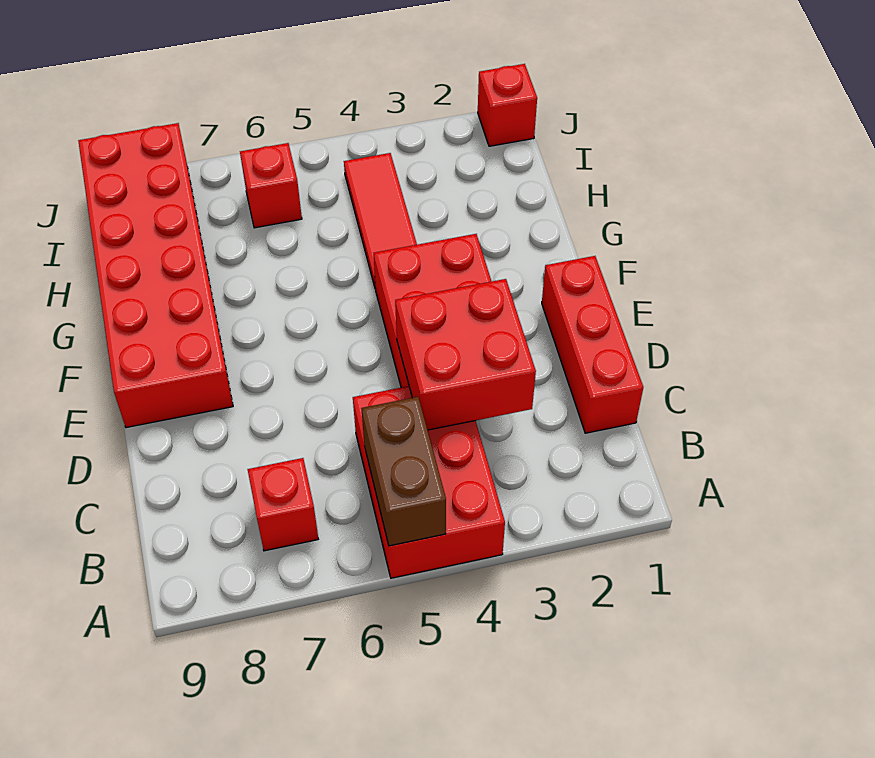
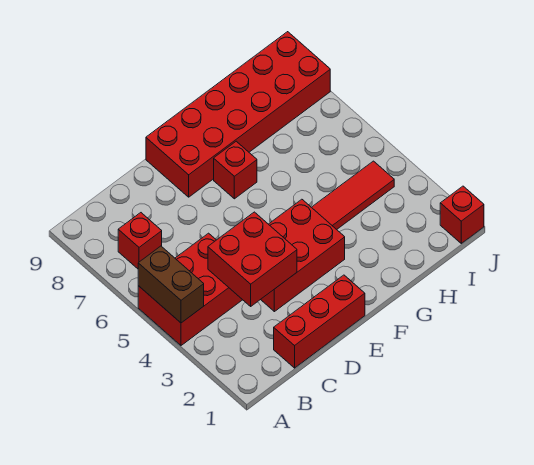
brown 1x2 brick [361,397,446,546] -> brown 1x2 brick turned to [138,246,204,323]
red 1x1 brick [240,143,302,228] -> red 1x1 brick moved to [214,141,257,199]

